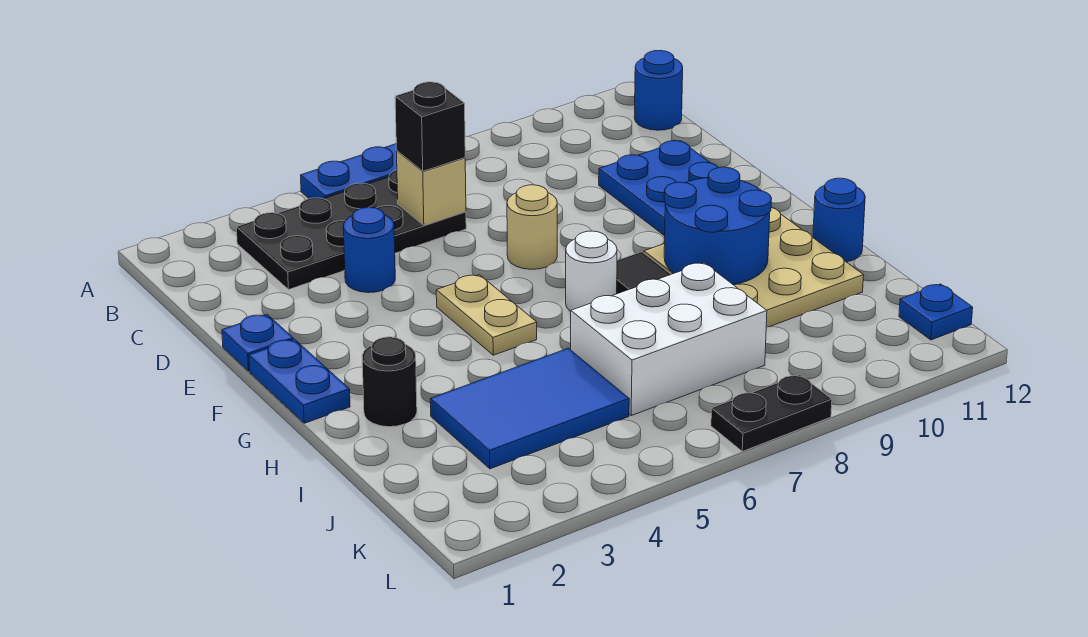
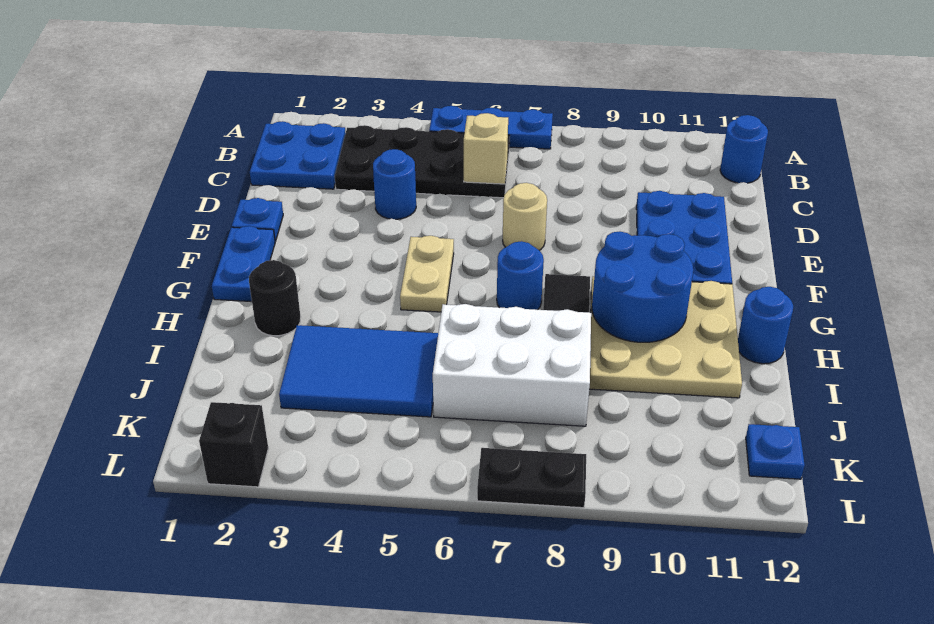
none -> blue 2x2 plate [250,121,346,189]
black 1x1 brick [395,82,465,171] -> black 1x1 brick moved to [199,402,268,487]
white 1x1 round brick [566,231,617,311] -> blue 1x1 round brick [497,241,544,310]

